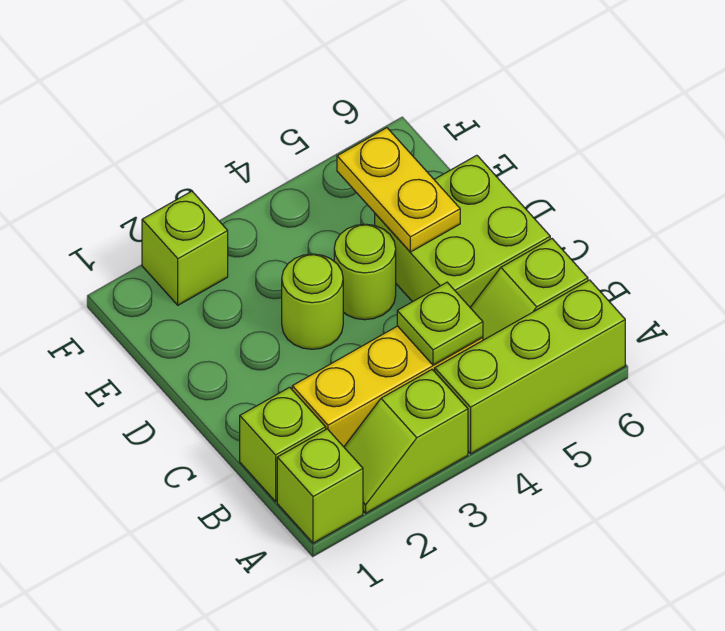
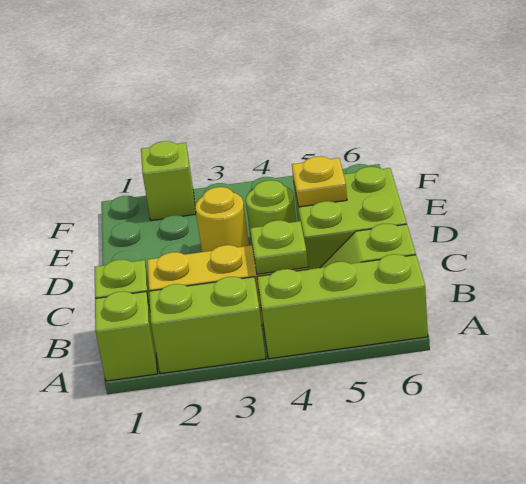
lime 1x2 slope [344,370,468,513] -> lime 1x2 brick [149,277,266,374]
lime 1x1 round brick [282,254,343,349] -> yellow 1x1 round brick [195,187,249,252]
yellow 1x2 plate [337,128,460,252] -> yellow 1x1 plate [292,156,347,207]

